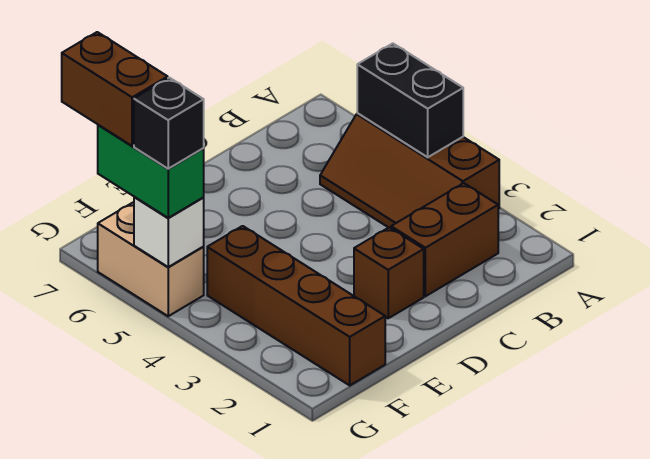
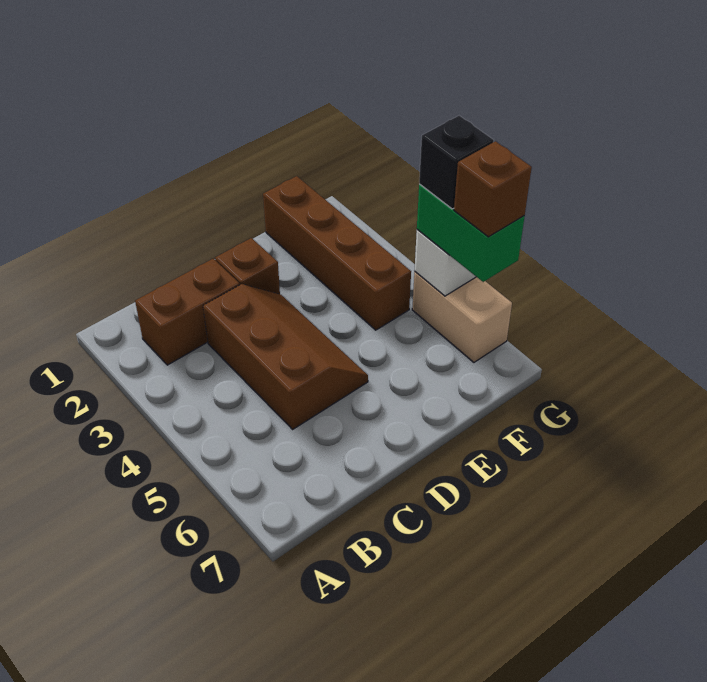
brown 2x3 slope [320,113,499,228] -> brown 2x3 slope moved to [203,284,368,429]
black 1x2 brick [357,43,463,157] -> none
brown 1x2 brick [62,32,168,146] -> brown 1x1 brick [454,141,532,237]

